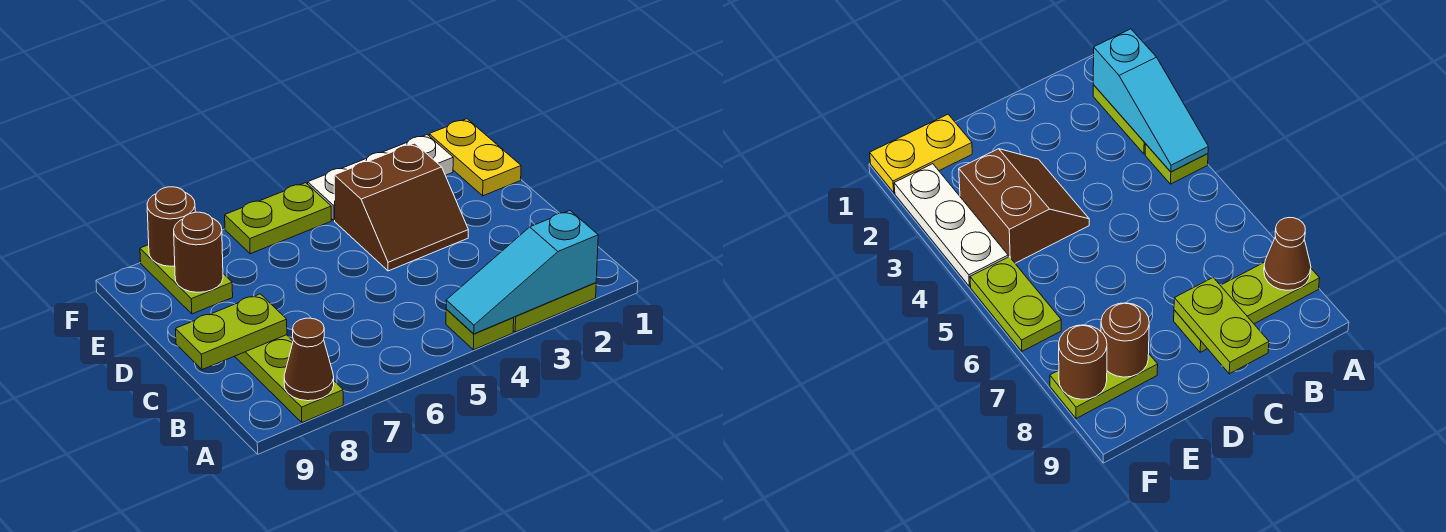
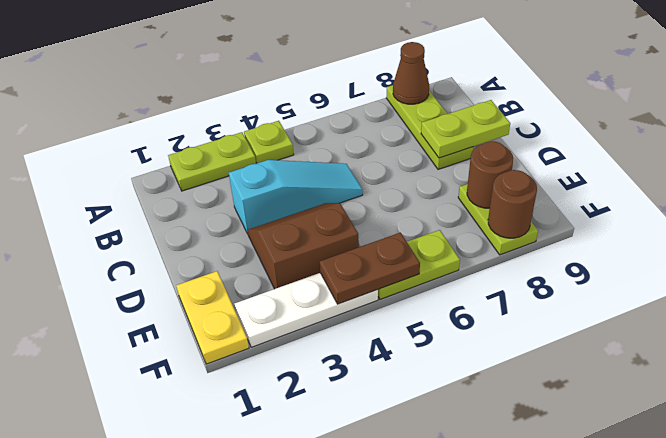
cyan 1x3 slope [446,211,598,334] -> cyan 1x3 slope moved to [229,160,363,234]
none -> brown 1x2 plate [320,232,420,304]

